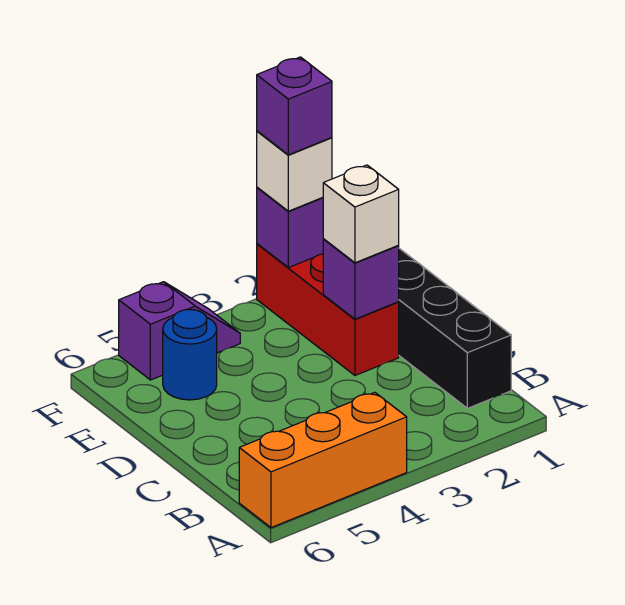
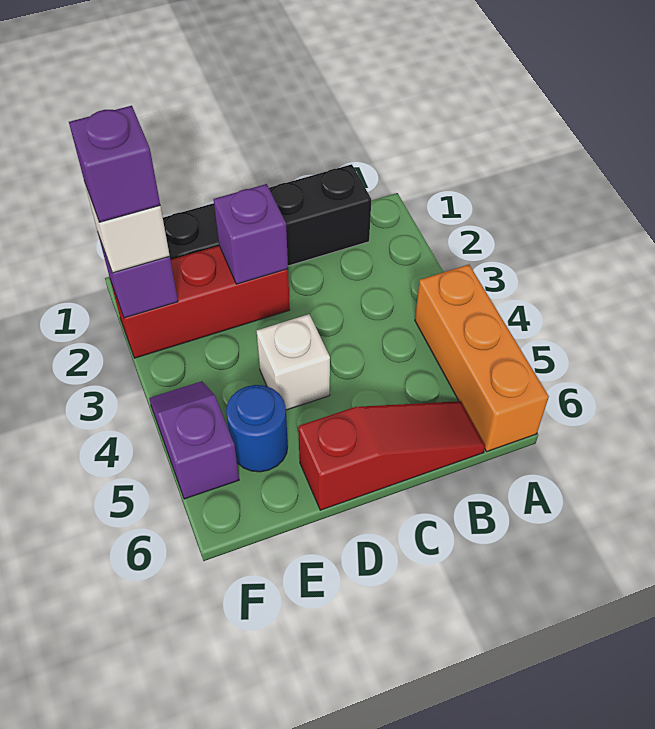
none -> red 1x3 slope [298,401,485,510]
white 1x1 brick [323,165,399,263] -> white 1x1 brick moved to [257,314,330,410]

